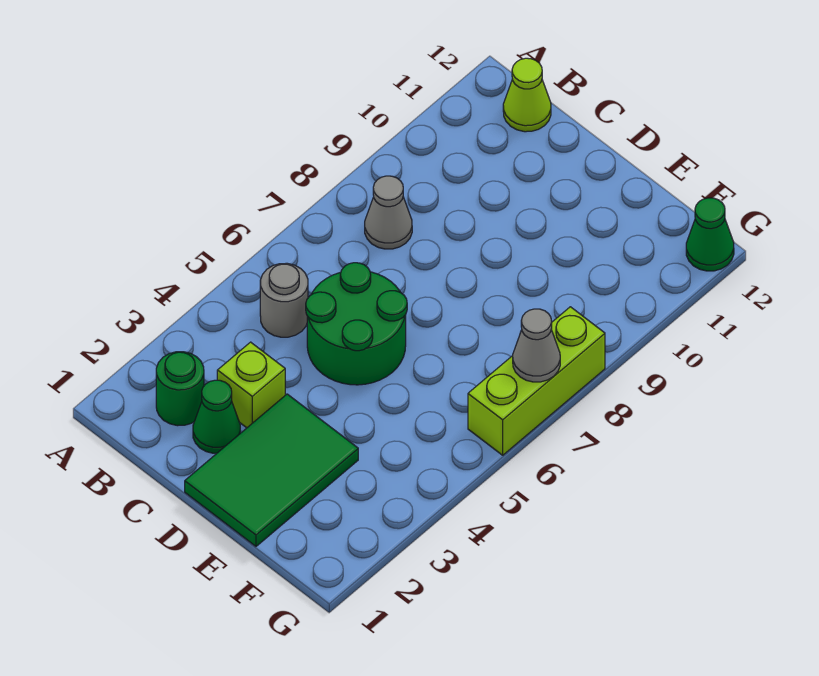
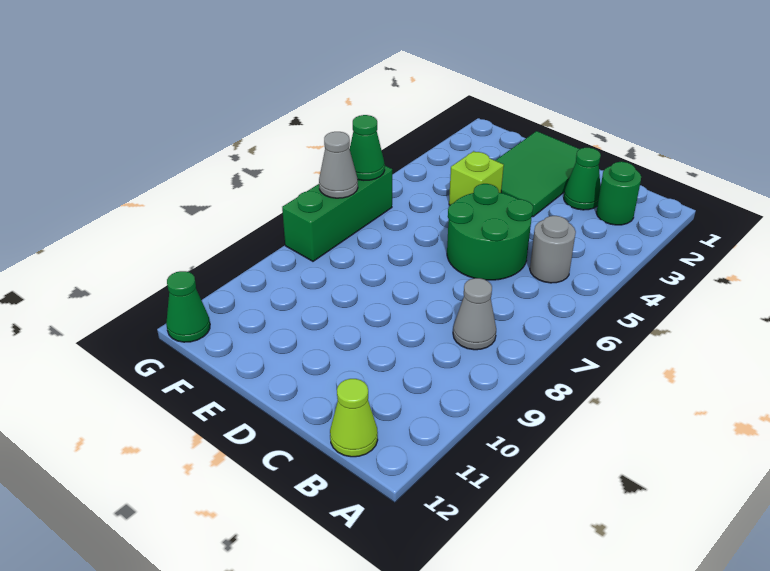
lime 1x1 brick [217,342,285,428] -> lime 1x1 brick moved to [449,151,504,205]
lime 1x3 brick [468,307,605,455] -> green 1x3 brick [282,166,392,261]
none -> green 1x1 cone [350,115,385,180]

